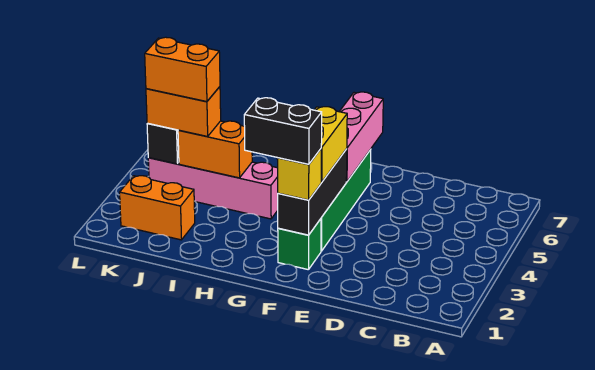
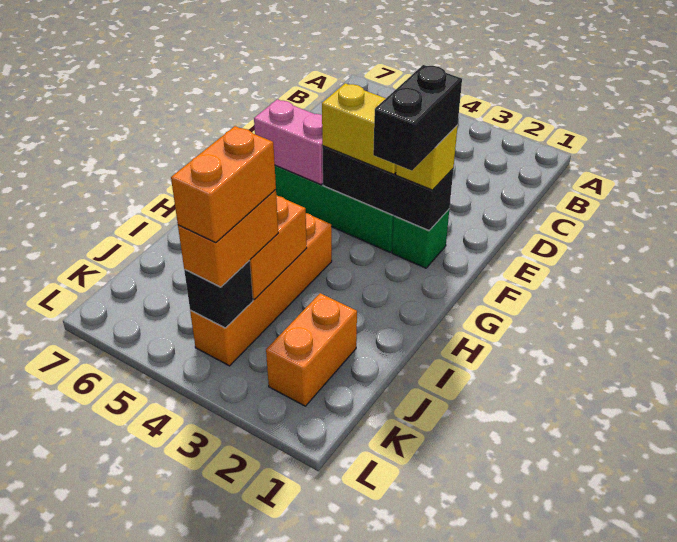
pink 1x3 brick [339,92,383,182] -> pink 1x2 brick [254,99,323,185]
pink 1x4 brick [148,158,278,219] -> orange 1x4 brick [190,213,332,366]

